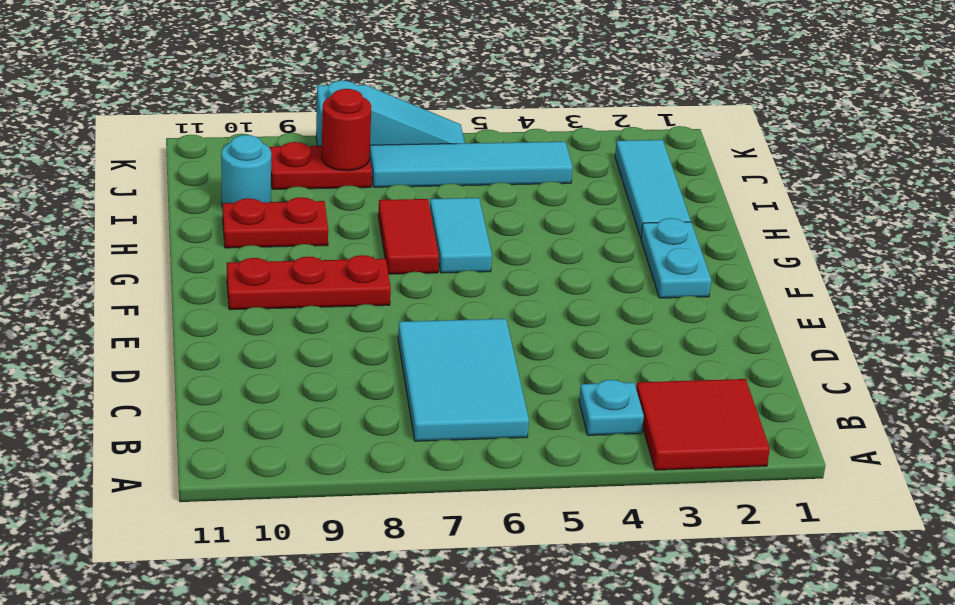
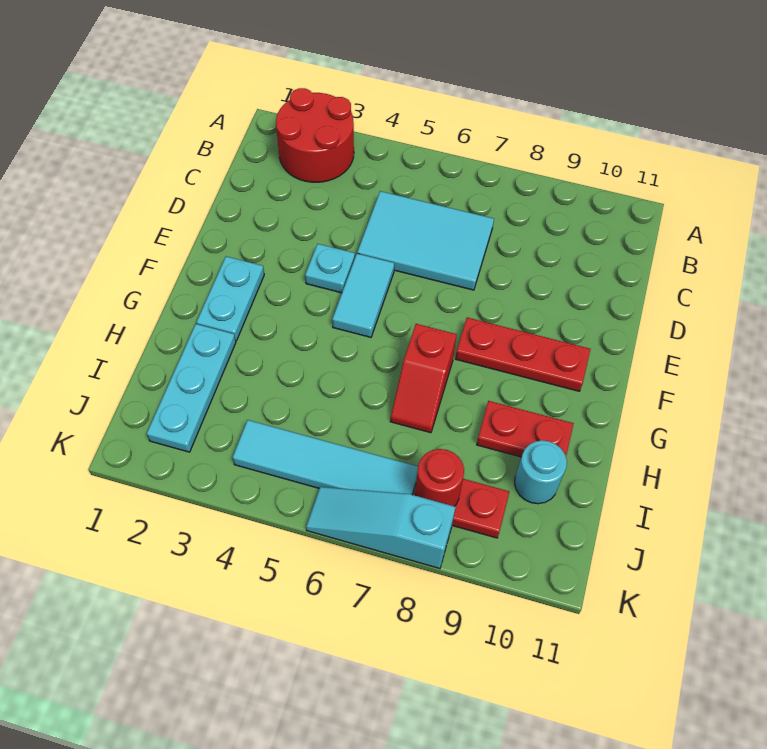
red 2x2 tile [636,379,770,470] -> red 2x2 round brick [276,88,354,182]
cyan 1x1 plate [579,380,644,435] -> cyan 1x1 plate moved to [305,244,355,293]
cyan 2x3 tile [398,319,529,441] -> cyan 2x3 tile turned to [357,191,494,290]
cyan 1x2 tile [430,198,492,273] -> cyan 1x2 tile moved to [332,254,394,337]
red 1x2 tile [378,199,439,274] -> red 1x2 slope [390,324,457,433]
cyan 1x3 tile [615,140,691,238] -> cyan 1x3 plate [147,324,236,452]

